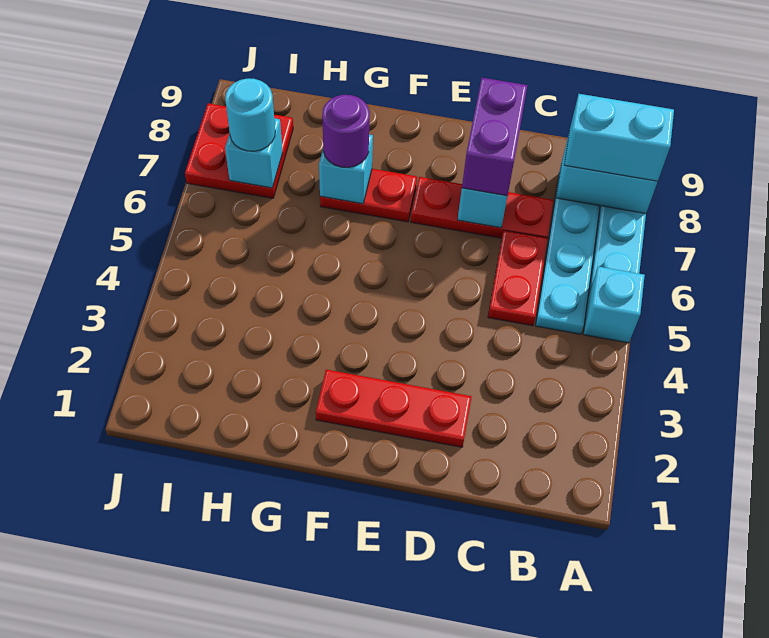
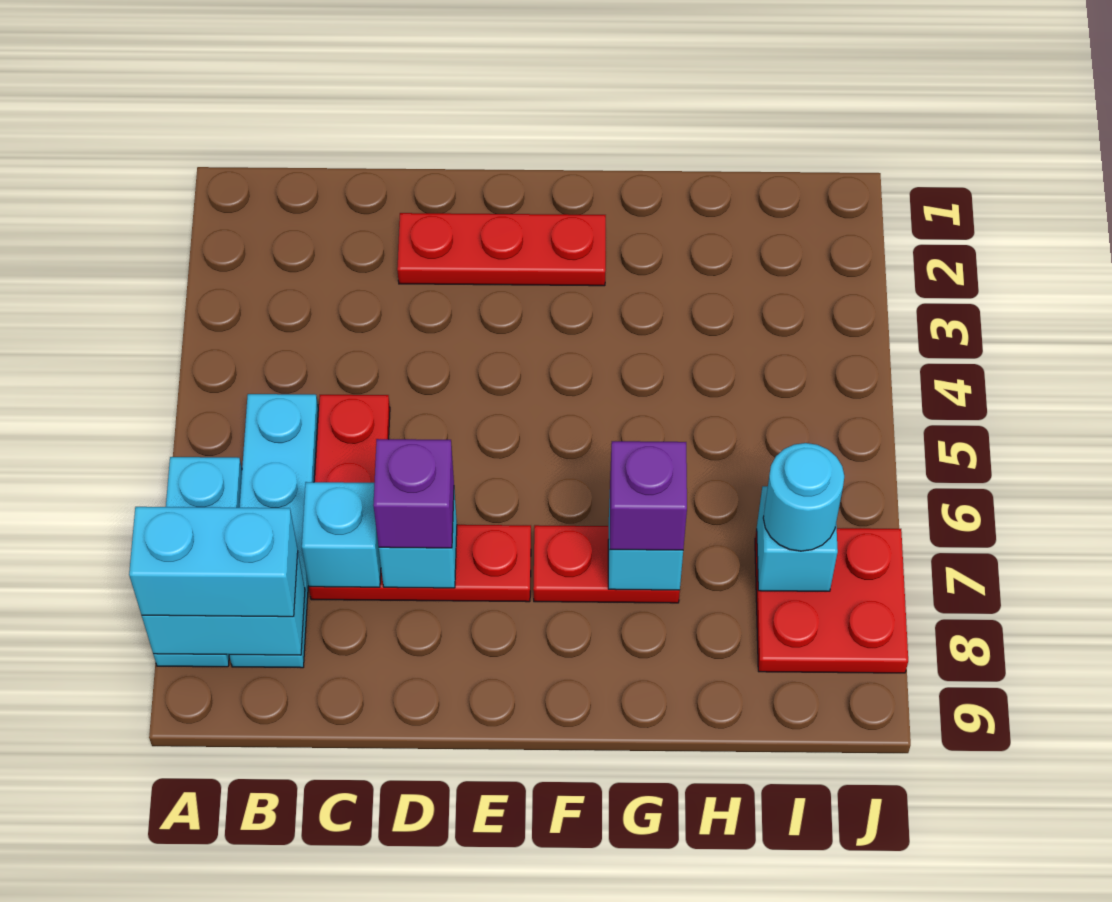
cyan 1x1 brick [583,267,645,343] -> cyan 1x1 brick moved to [302,482,381,587]
purple 1x2 brick [462,78,527,196] -> purple 1x1 brick [373,439,454,548]
purple 1x1 round brick [322,95,370,167] -> purple 1x1 brick [610,441,687,550]

